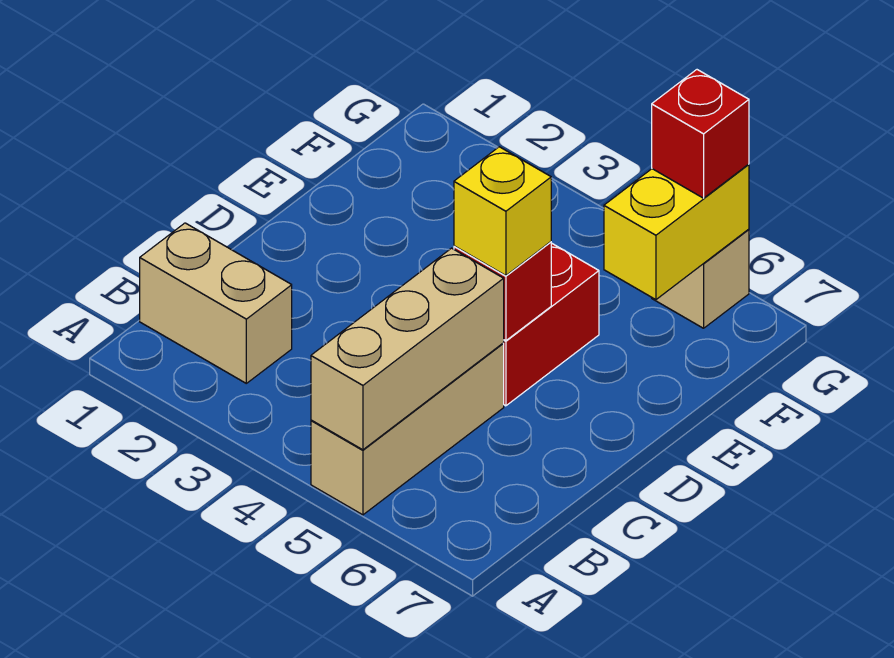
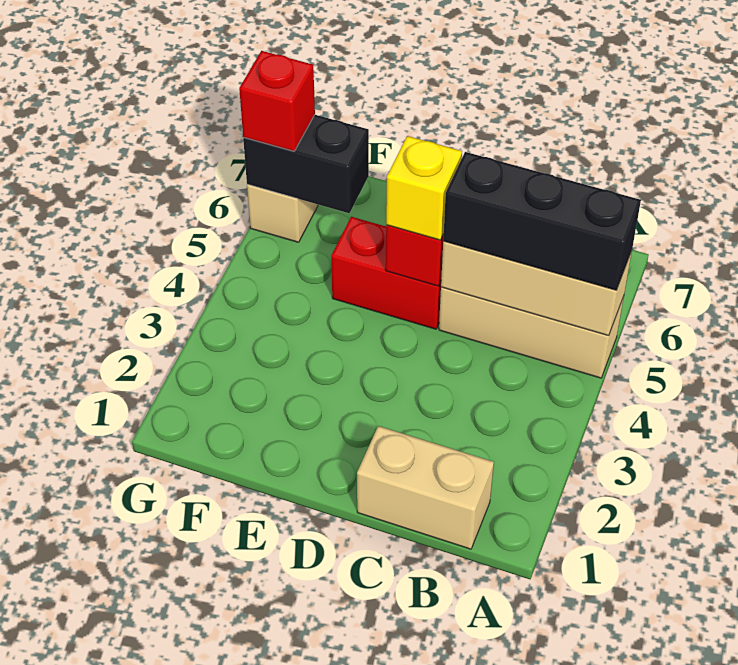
none -> black 1x3 brick [443,152,641,290]
tan 1x2 brick [140,223,292,383] -> tan 1x2 brick turned to [357,426,494,549]
yellow 1x2 brick [604,164,749,300] -> black 1x2 brick [243,115,369,213]

